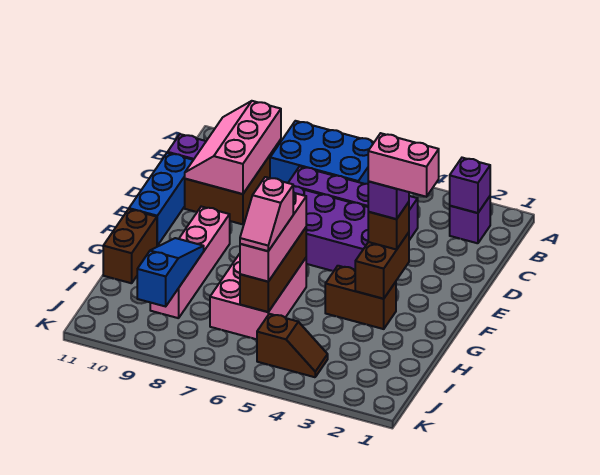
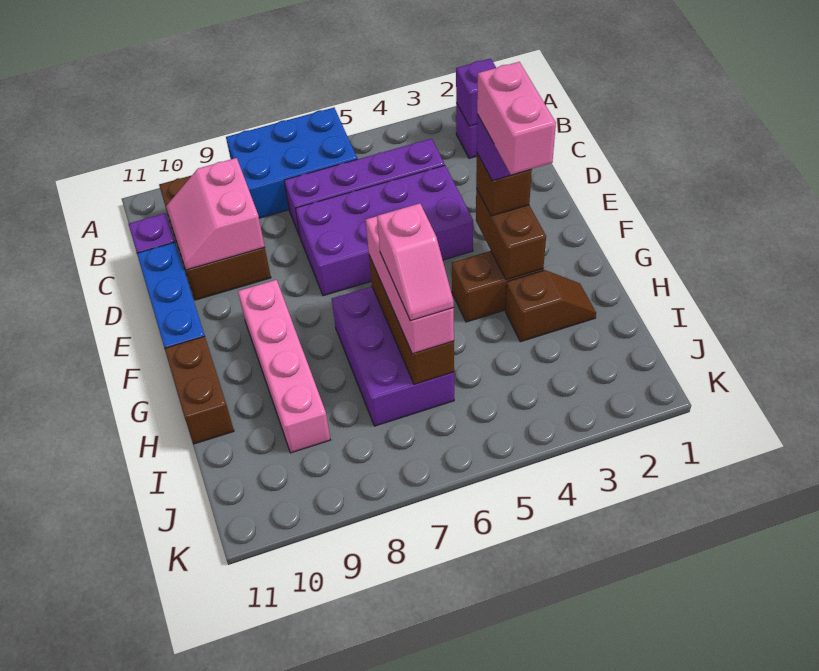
pink 2x3 slope [185,101,281,194] -> pink 2x2 slope [166,158,265,270]
pink 1x2 brick [368,133,439,197] -> pink 1x2 brick turned to [477,62,556,175]
pink 2x3 brick [210,254,306,339] -> purple 2x3 brick [332,287,454,426]
blue 1x3 slope [137,238,204,306] -> none
brown 1x2 slope [257,314,328,377] -> brown 1x2 slope moved to [505,270,596,342]

